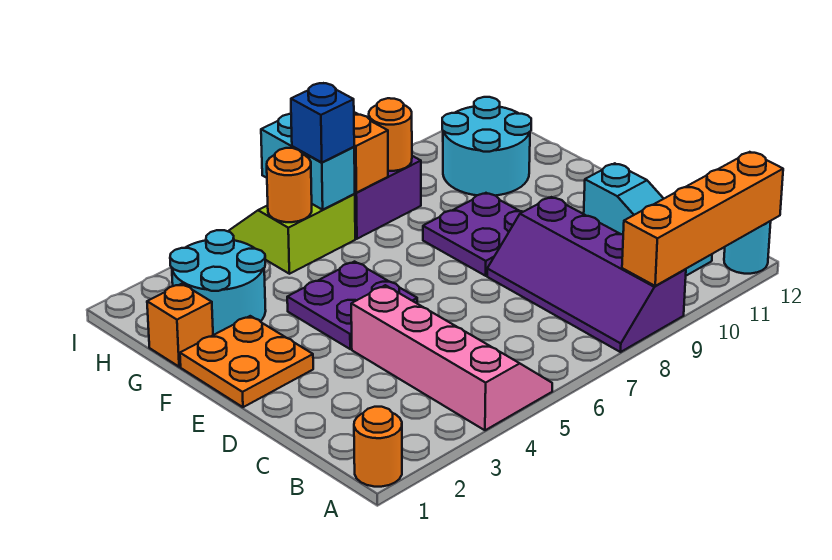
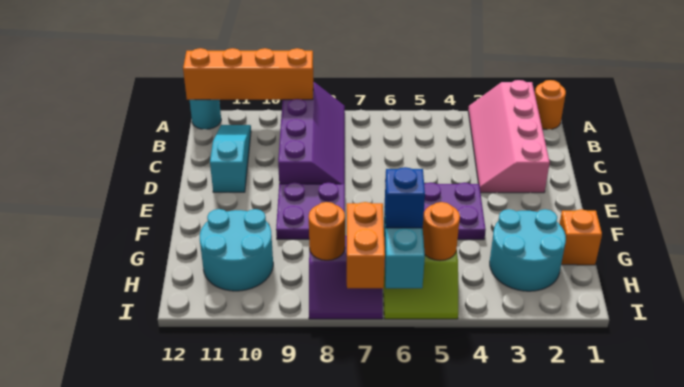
pink 2x4 slope [351,285,552,430] -> pink 2x4 slope moved to [468,80,550,193]
orange 2x2 plate [180,316,313,407] -> none

